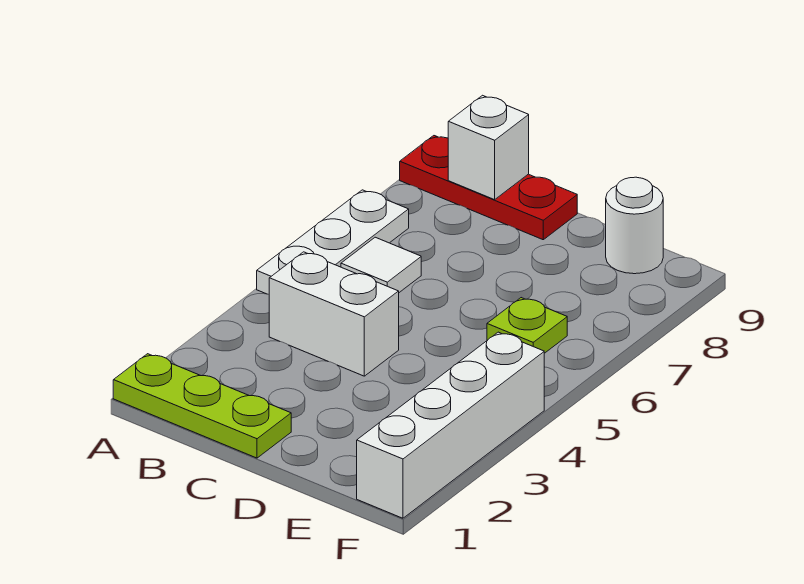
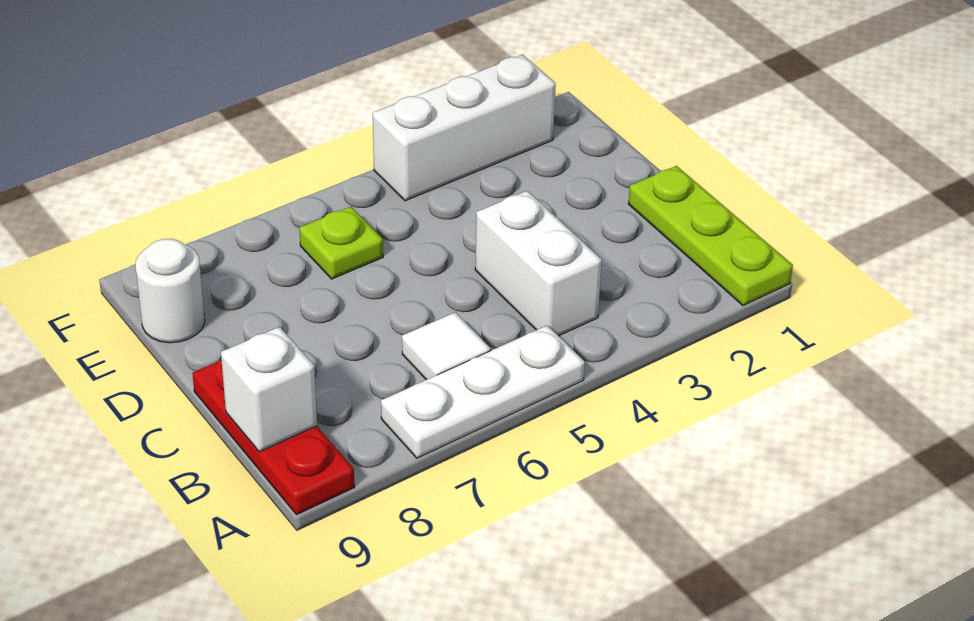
white 1x4 brick [357,332,544,518] -> white 1x3 brick [373,55,556,201]

